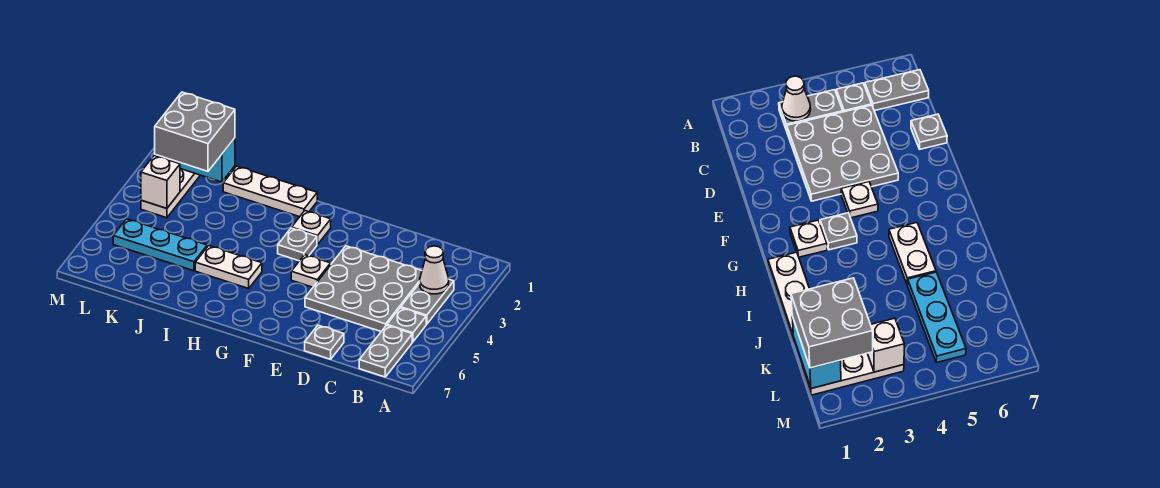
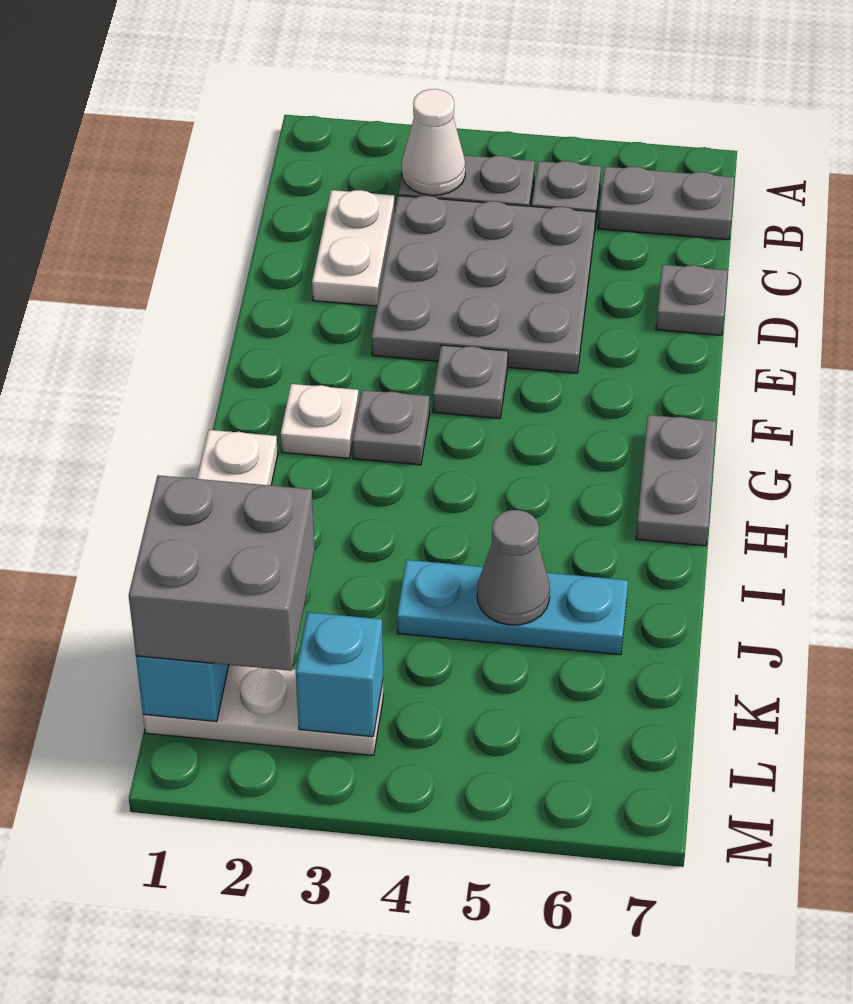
white 1x1 plate [291,255,331,287] -> grey 1x1 plate [433,345,508,418]
none -> grey 1x2 plate [636,415,716,546]
white 1x2 plate [195,246,262,288] -> white 1x2 plate moved to [312,190,395,306]
cyan 1x3 plate [113,219,207,271] -> cyan 1x3 plate turned to [397,560,628,655]
none -> grey 1x1 cone [477,510,550,625]
white 1x1 brick [141,156,180,208] -> cyan 1x1 brick [296,612,383,737]

